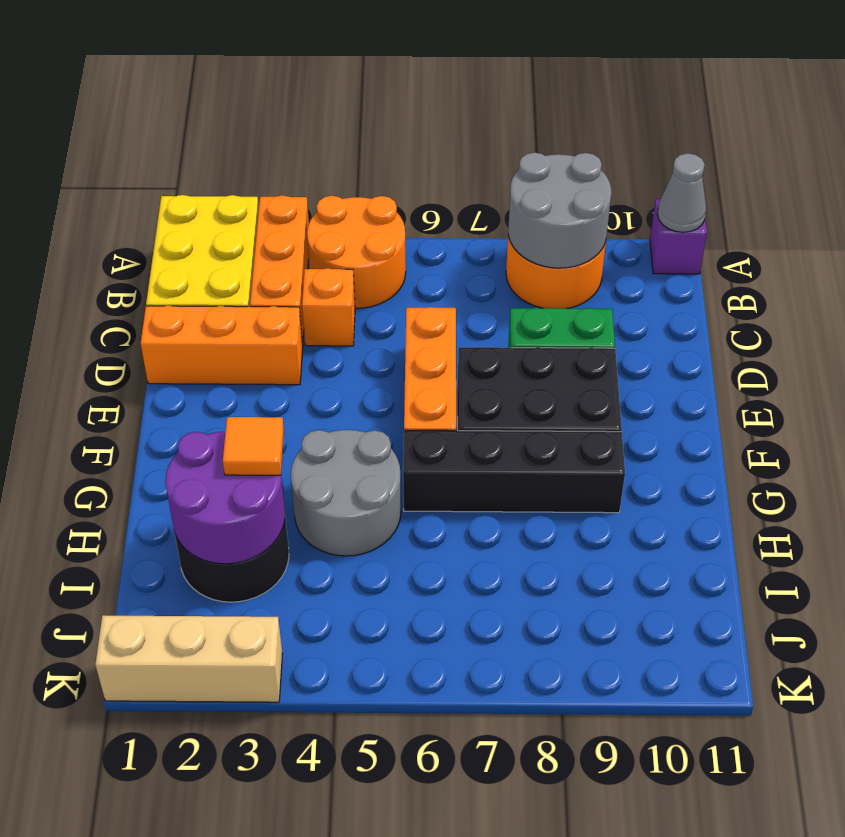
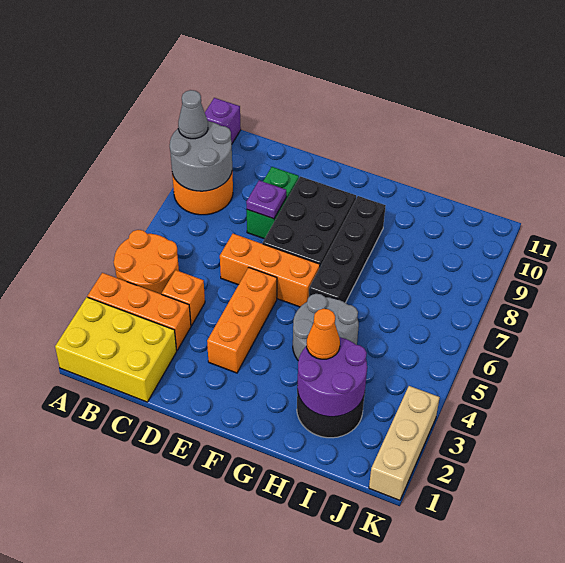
grey 1x1 cone [657,153,706,232] -> grey 1x1 cone moved to [178,90,208,139]
orange 1x3 brick [141,306,303,385] -> orange 1x3 brick moved to [207,268,277,373]
none -> purple 1x1 plate [246,180,286,219]
orange 1x1 tile [223,417,284,475] -> orange 1x1 cone [306,309,340,359]

